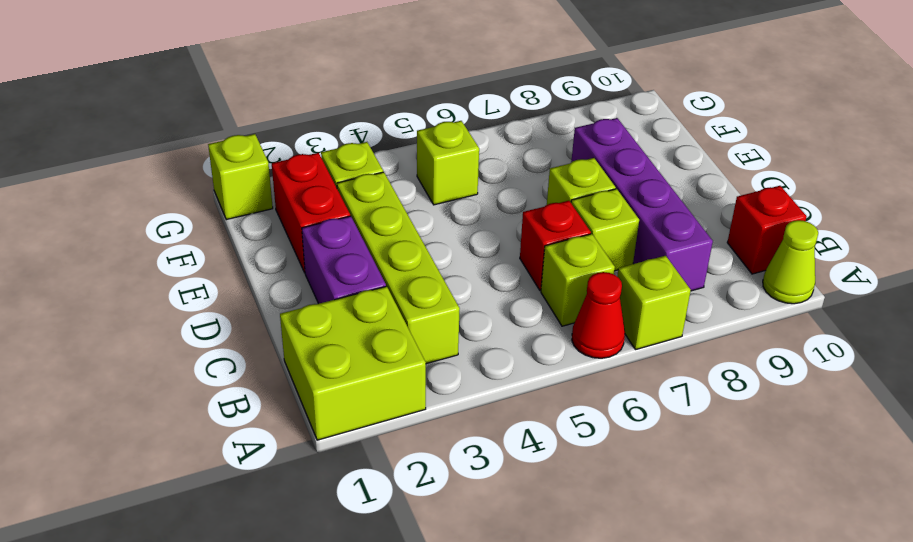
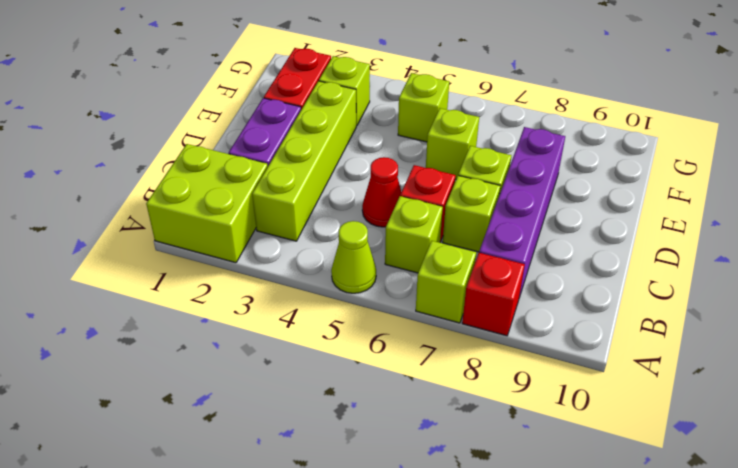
red 1x1 cone [572,272,625,358] -> red 1x1 cone moved to [362,157,401,227]
lime 1x1 cone [763,220,818,304] -> lime 1x1 cone moved to [331,221,376,293]
red 1x1 brick [727,186,807,274] -> red 1x1 brick moved to [462,253,525,336]
lime 1x1 brick [208,134,273,220] -> lime 1x1 brick moved to [426,108,479,179]

